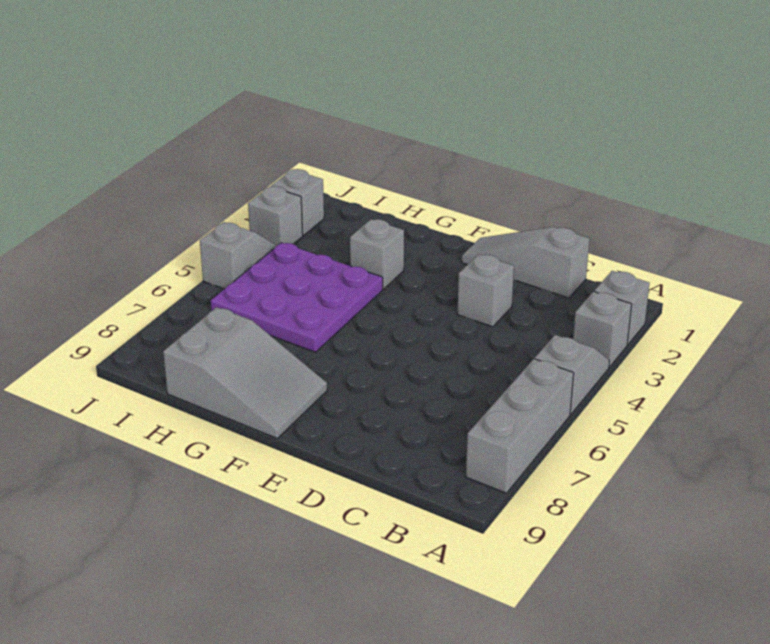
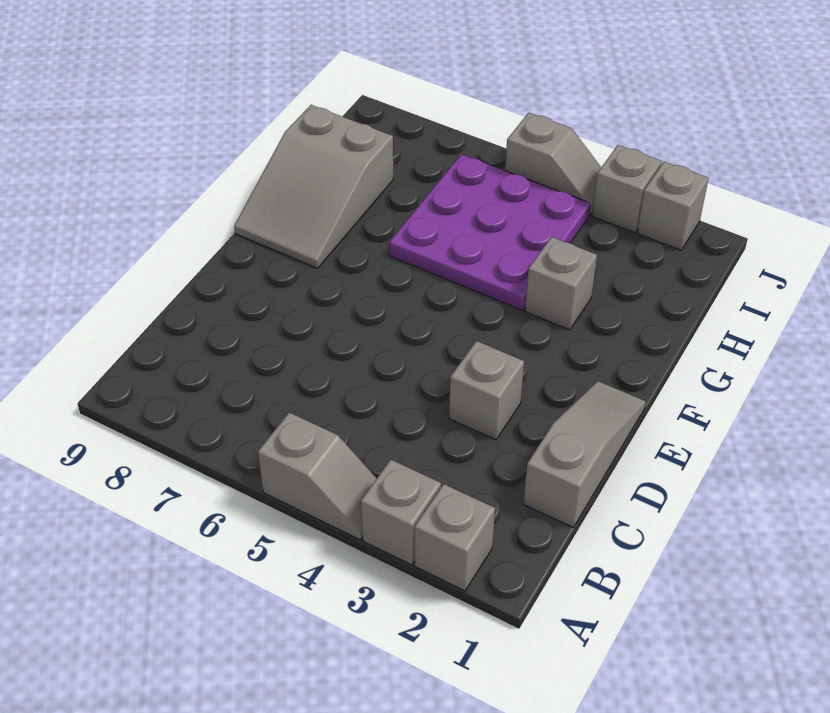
grey 1x3 brick [466,359,574,493] -> none

